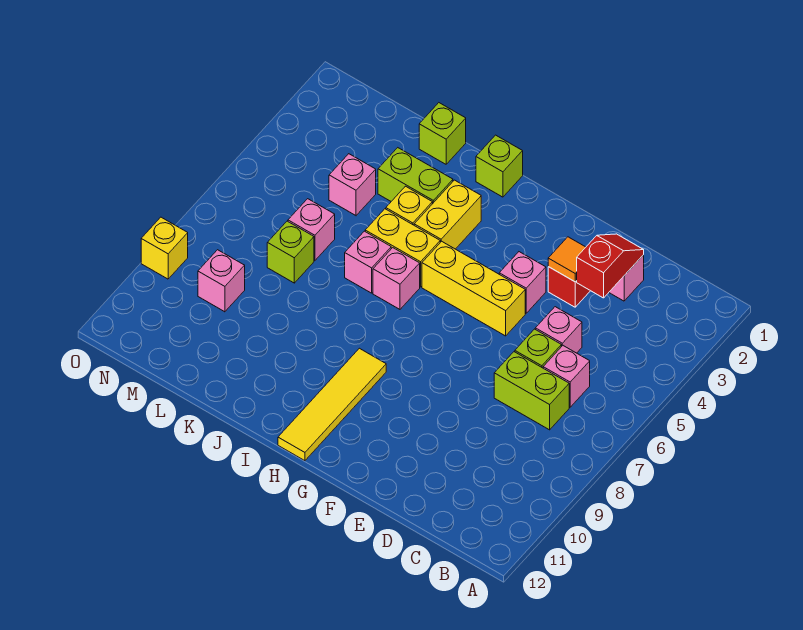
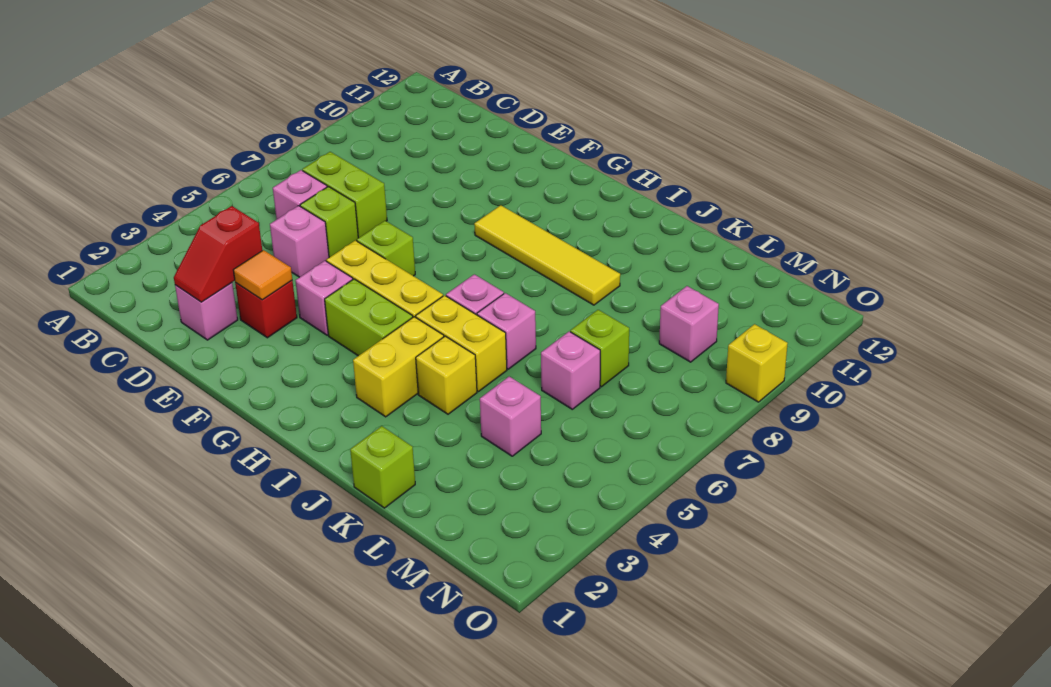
yellow 1x4 tile [278,348,386,461] -> yellow 1x4 tile turned to [474,205,620,305]
lime 1x1 brick [476,135,523,197] -> lime 1x1 brick moved to [357,221,415,276]
lime 1x2 brick [378,148,453,204] -> lime 1x2 brick moved to [325,279,413,356]

